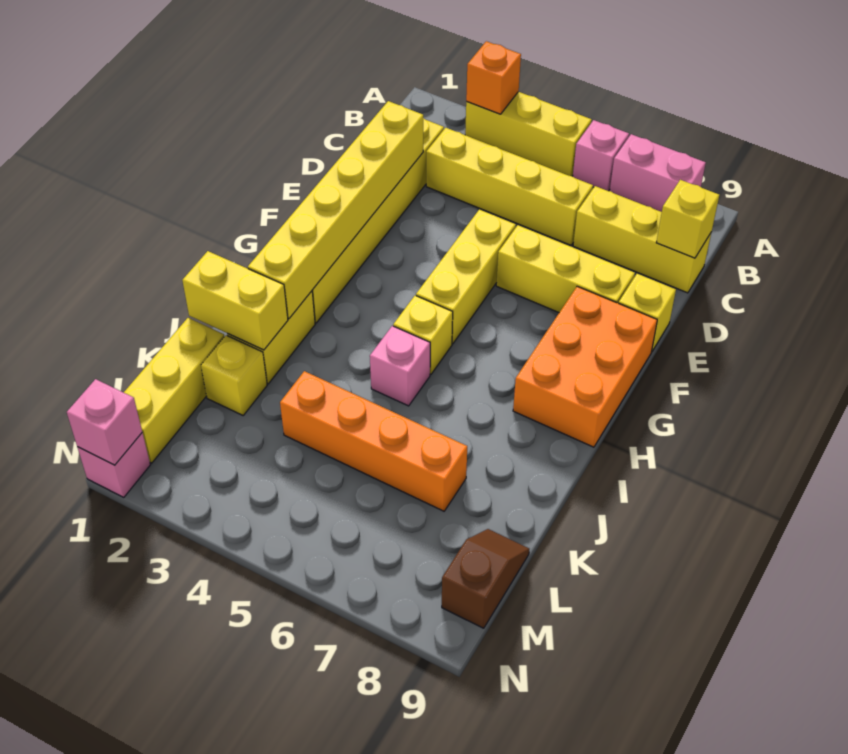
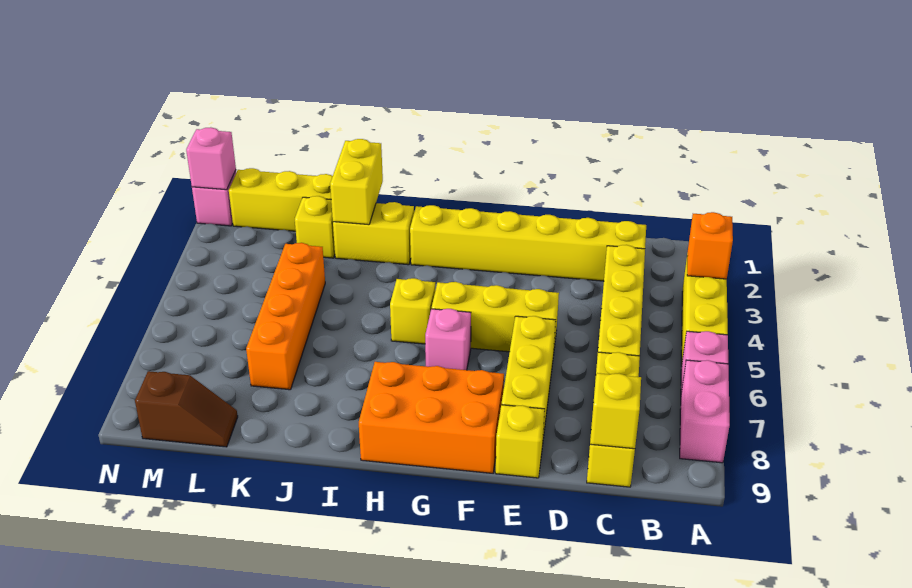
yellow 1x6 brick [248,101,423,319] -> none
pink 1x1 brick [370,326,430,406] -> pink 1x1 brick moved to [425,309,471,370]

